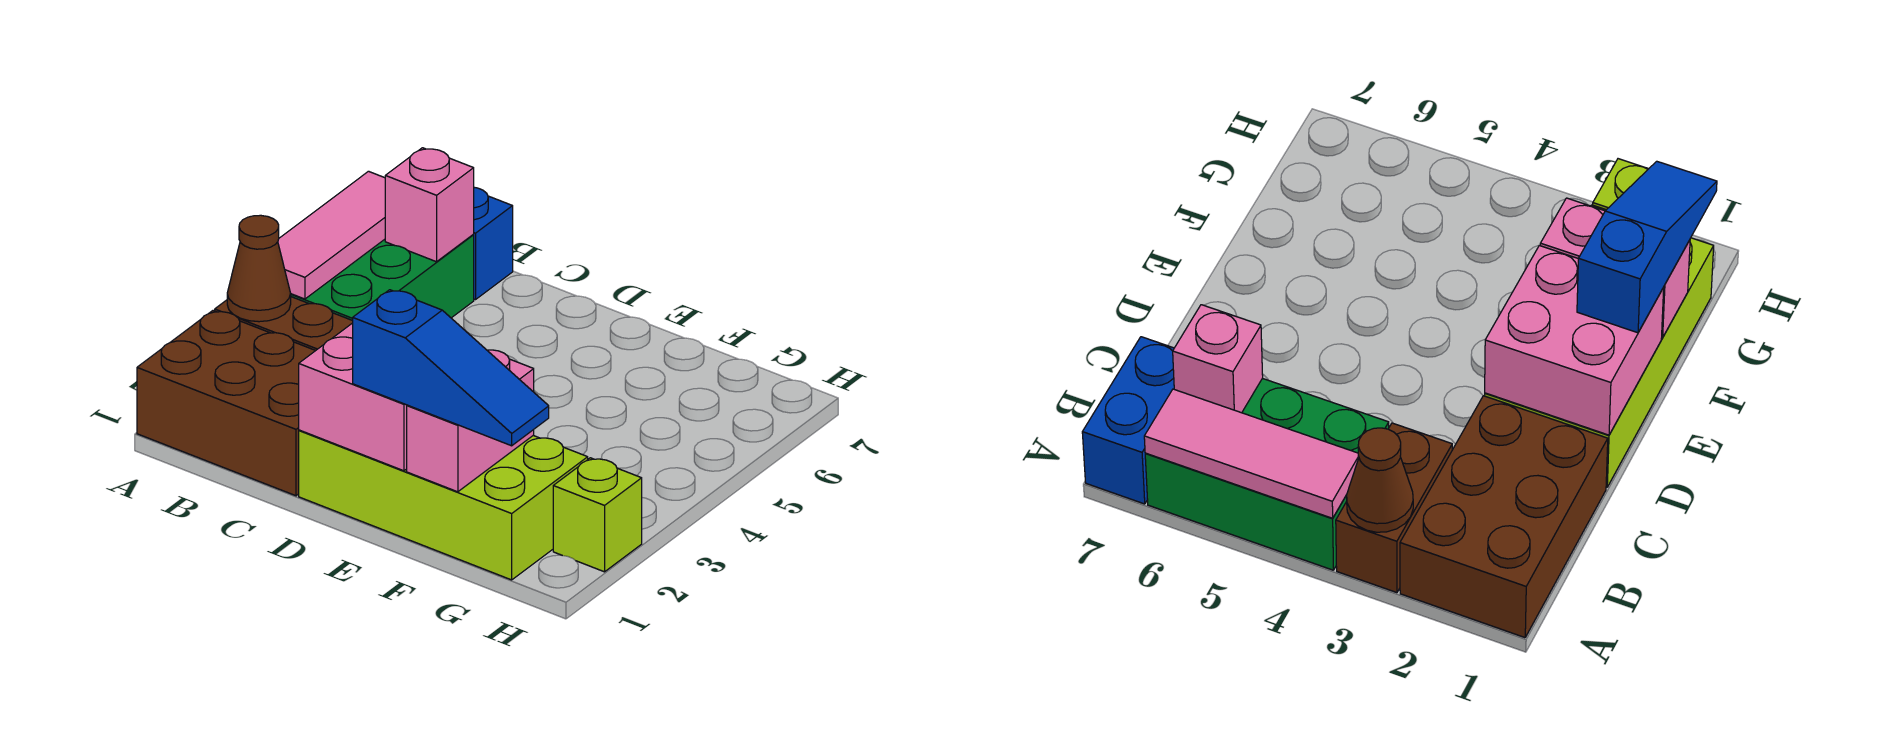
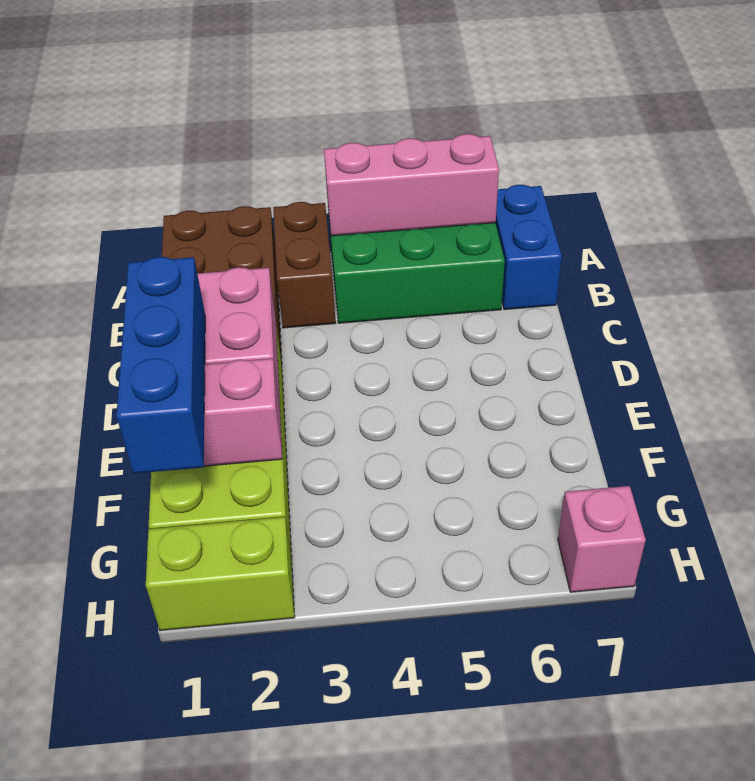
brown 1x1 cone [227,215,291,322] -> none
pink 1x3 tile [278,171,385,299] -> pink 1x3 brick [324,134,499,236]
pink 1x1 brick [385,148,474,262] -> pink 1x1 brick moved to [558,486,646,592]
blue 1x3 slope [353,290,549,446] -> blue 1x3 brick [116,257,205,474]
lime 1x1 brick [553,458,642,572] -> lime 1x2 brick [146,517,295,631]

